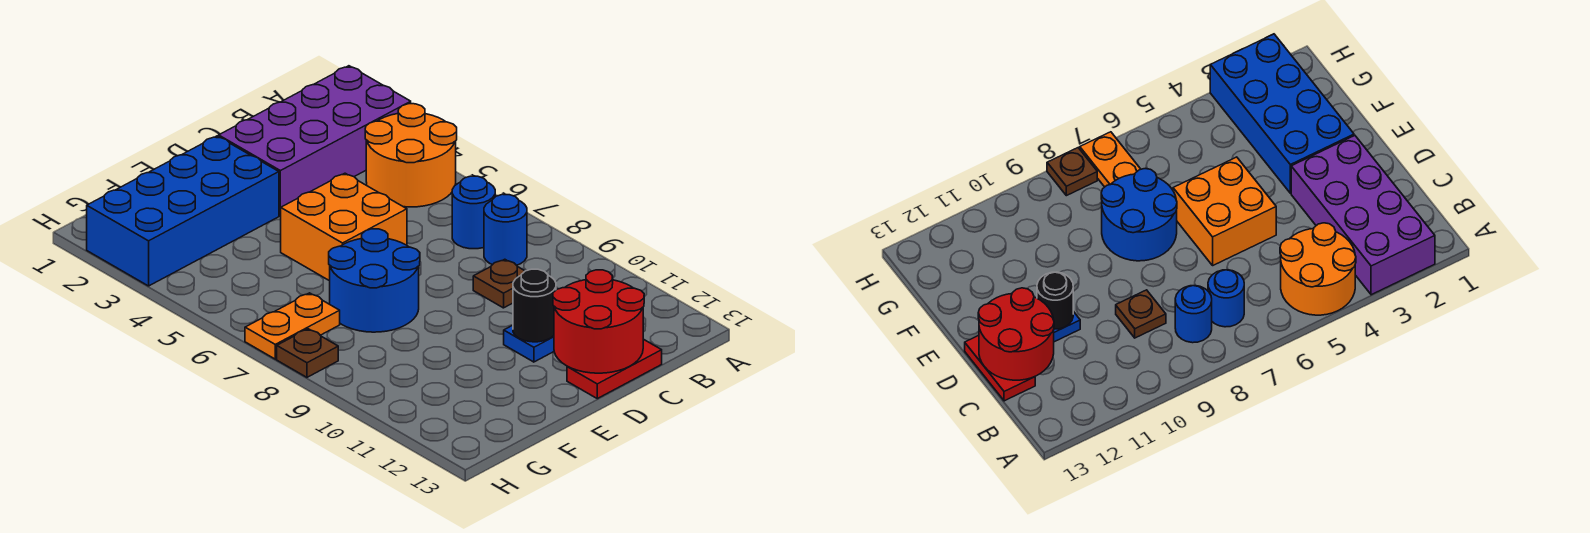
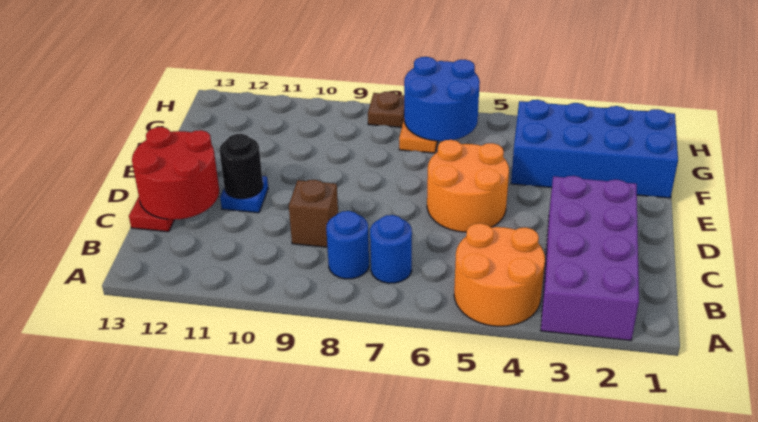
brown 1x1 plate [473,259,525,308] -> brown 1x1 brick [289,180,338,247]
orange 2x2 brick [281,173,407,281] -> orange 2x2 round brick [427,140,509,232]
blue 2x4 brick [87,136,279,286] -> blue 2x4 brick turned to [511,100,678,198]
blue 2x2 round brick [329,229,420,332] -> blue 2x2 round brick moved to [404,57,480,141]

